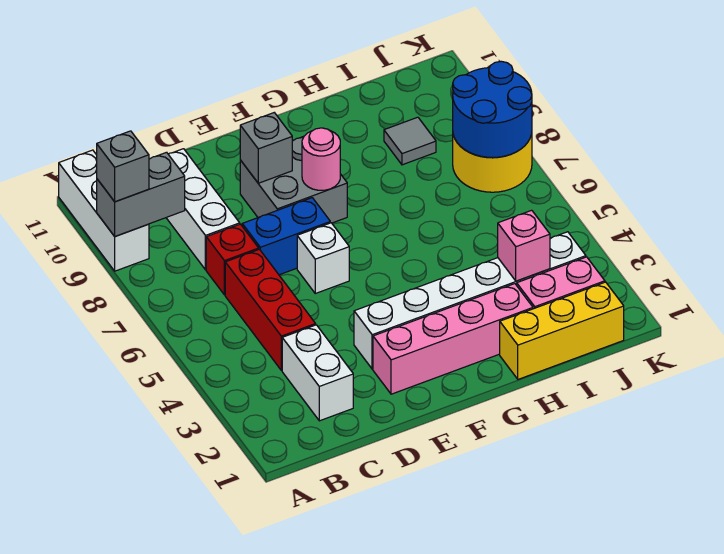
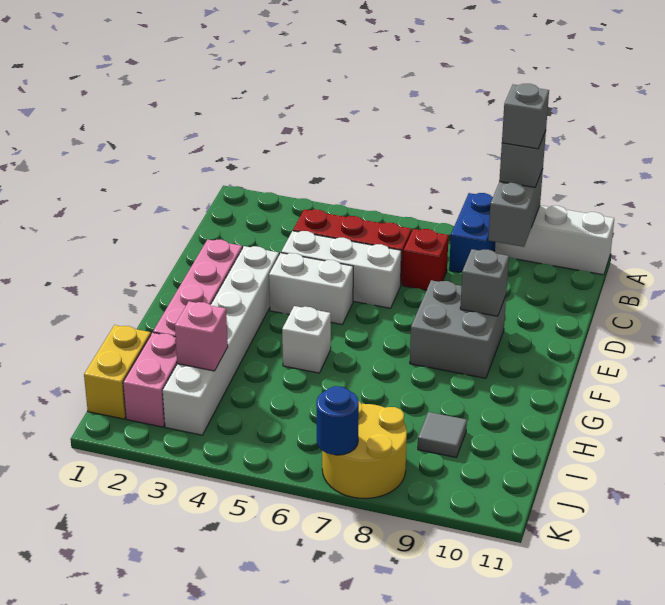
none -> grey 1x1 brick [502,84,549,149]
white 1x2 brick [282,325,353,421] -> white 1x2 brick moved to [269,253,353,324]
white 1x3 brick [166,149,240,270] -> white 1x3 brick moved to [281,231,401,308]
blue 1x2 brick [242,198,330,275] -> blue 1x2 brick moved to [449,193,496,273]
white 1x1 brick [297,223,349,293] -> white 1x1 brick moved to [282,306,331,373]
pink 1x1 round brick [302,128,340,190] -> none
yellow 1x3 brick [500,282,624,379] -> yellow 1x2 brick [84,325,151,419]
blue 2x2 round brick [453,61,532,157] -> blue 1x1 round brick [316,386,359,455]

